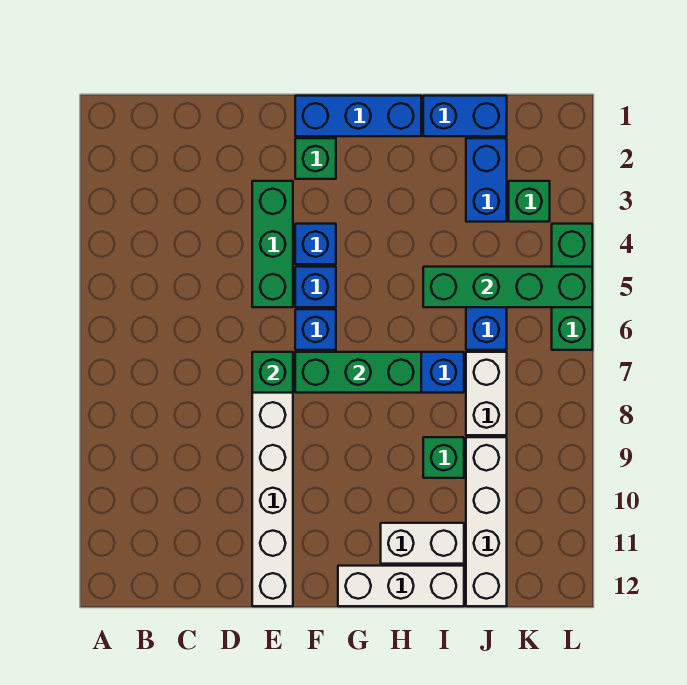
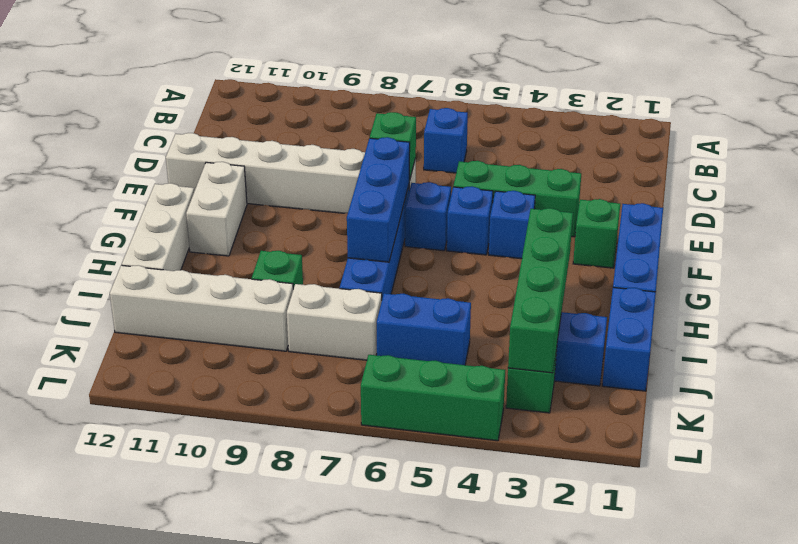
none -> blue 1x1 brick [424,108,468,173]
green 1x3 brick [295,352,421,393] -> blue 1x3 brick [347,137,410,262]
white 1x2 brick [381,523,464,564] -> white 1x2 brick moved to [186,162,247,256]
green 1x4 brick [423,267,592,307] -> green 1x4 brick moved to [508,208,573,373]

